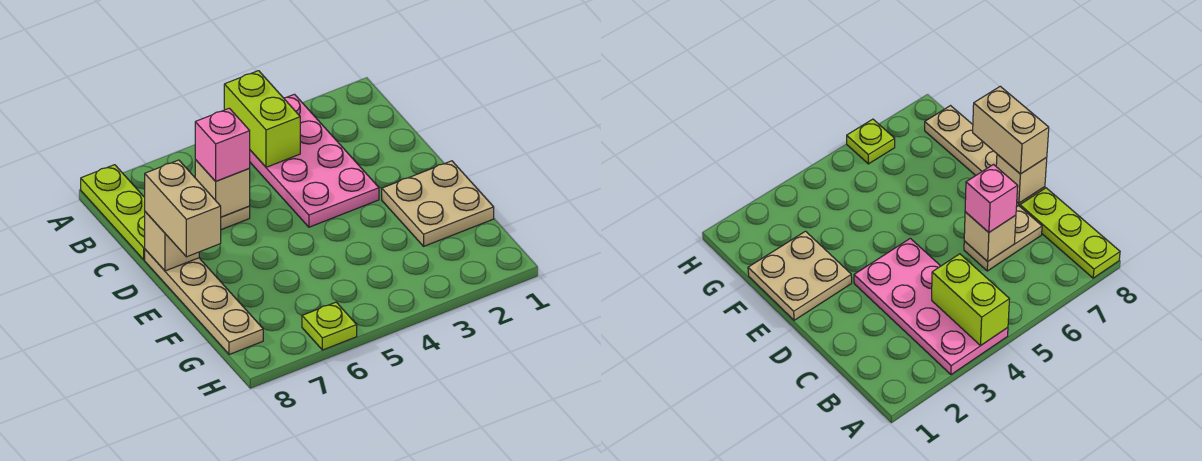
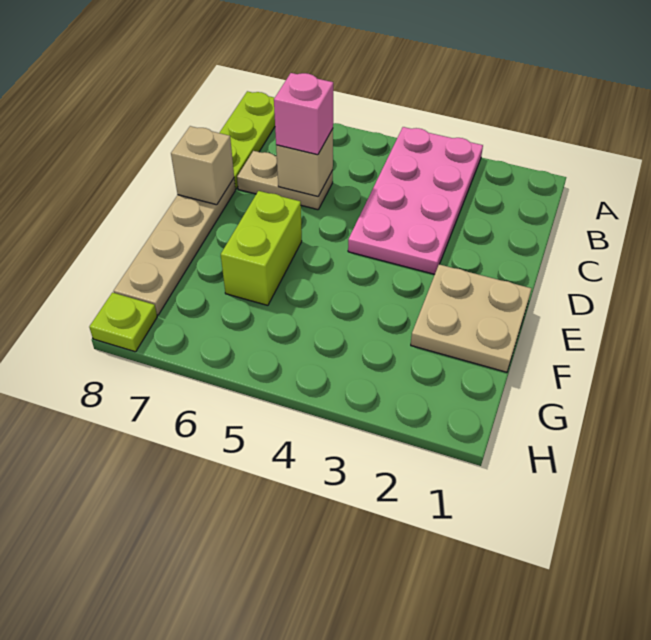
lime 1x2 brick [224,71,300,167] -> lime 1x2 brick moved to [221,191,302,305]
tan 1x2 brick [145,160,221,257] -> none
lime 1x1 plate [302,302,357,350] -> lime 1x1 plate moved to [89,293,157,352]

